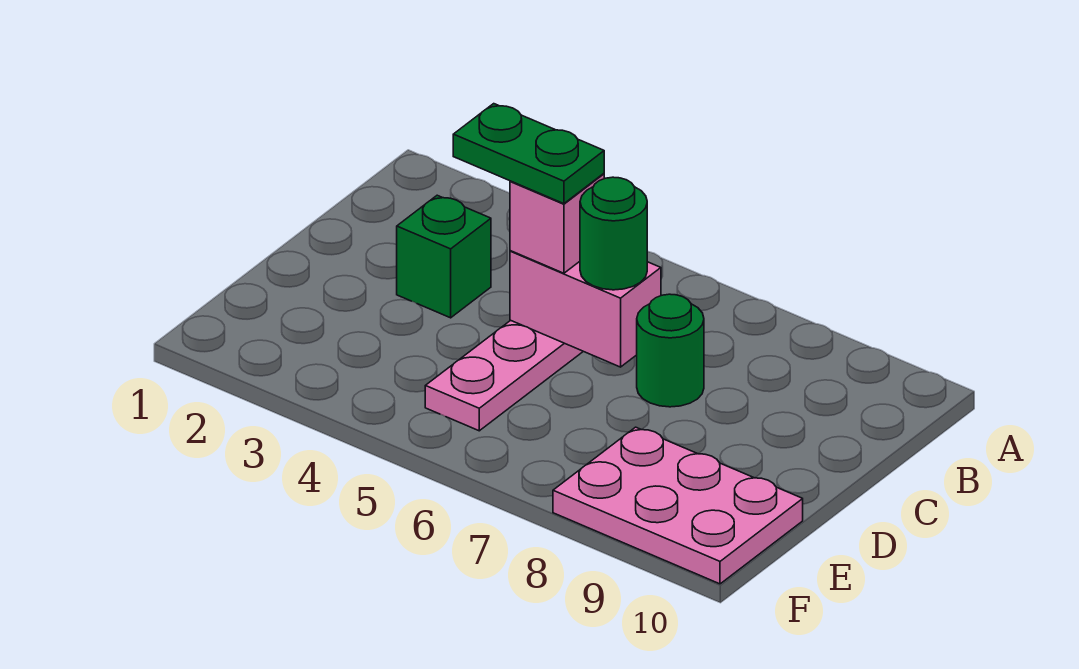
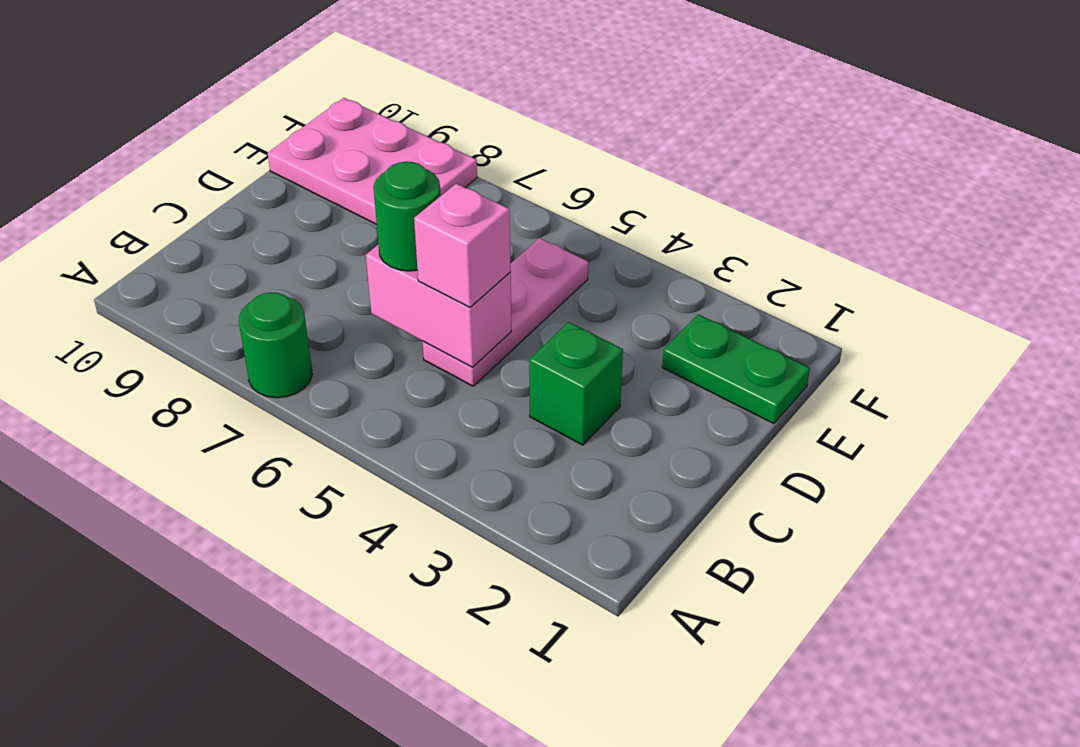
green 1x2 plate [453,104,604,204] -> green 1x2 plate moved to [662,314,810,424]
green 1x1 round brick [637,294,704,407] -> green 1x1 round brick moved to [239,292,312,398]

